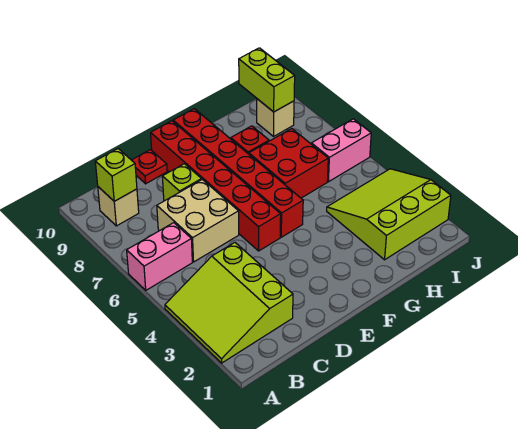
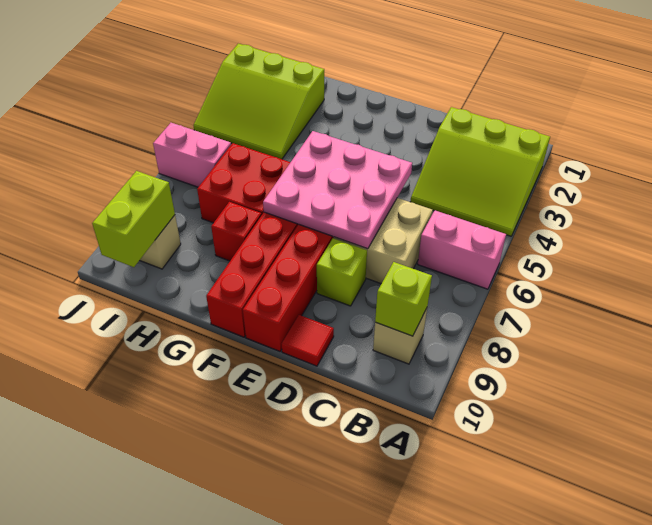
lime 3x3 slope [165,243,293,363] -> lime 3x3 slope turned to [411,107,550,236]
none -> pink 3x3 plate [263,131,412,249]
red 1x1 plate [132,150,167,184] -> red 1x1 tile [282,315,334,366]

